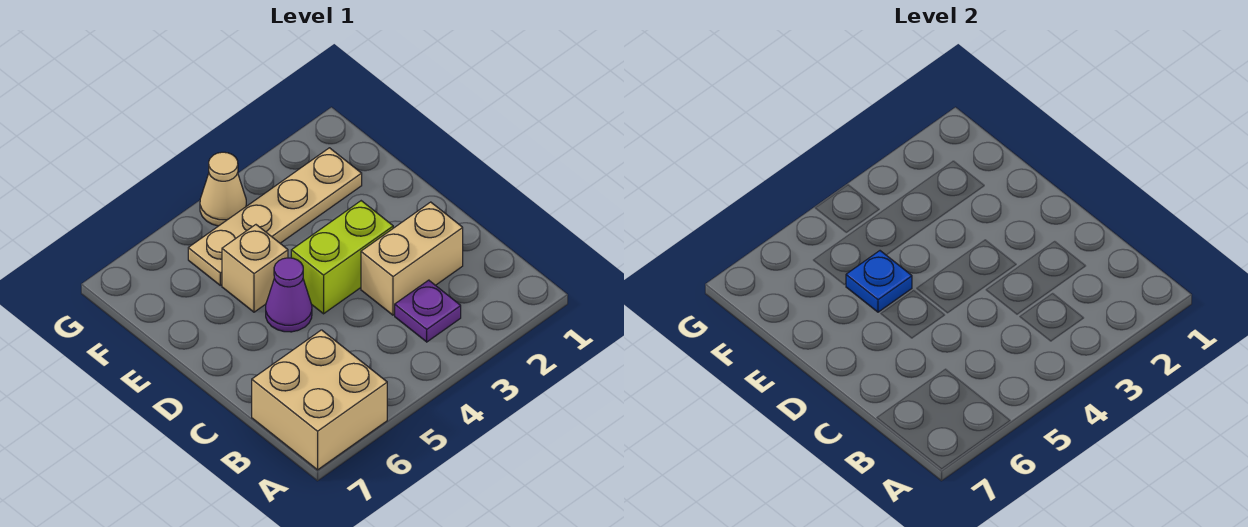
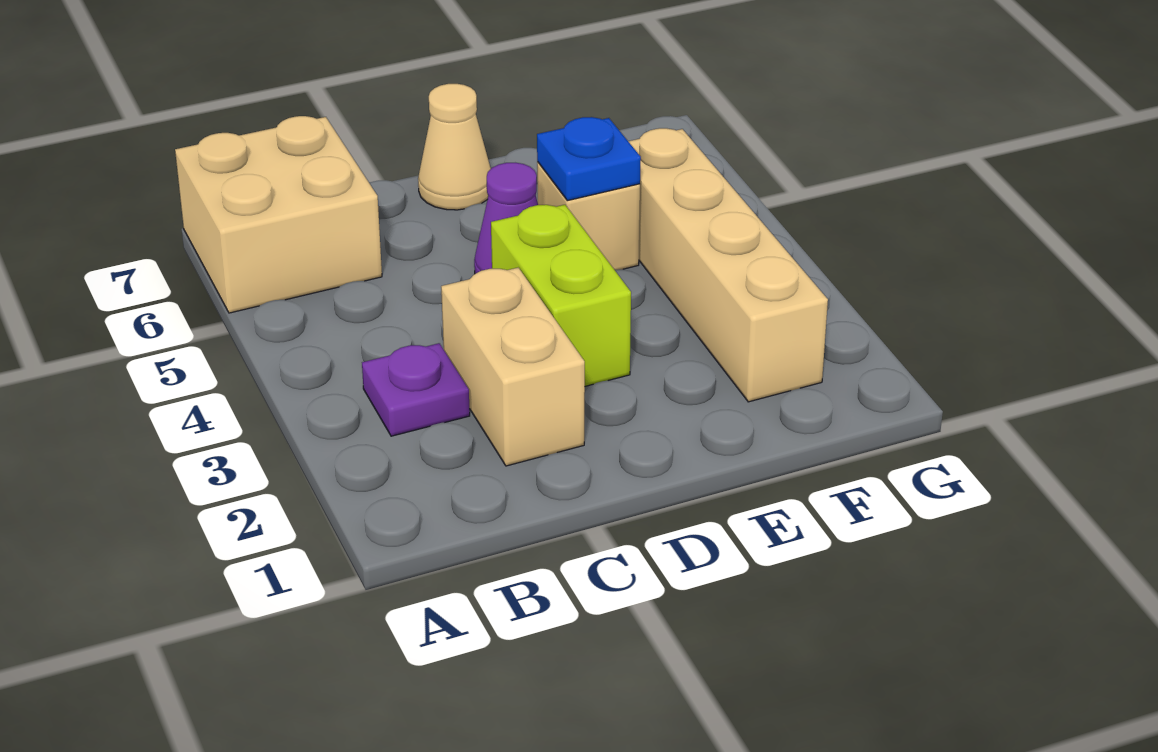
tan 1x4 plate [188,148,362,285] -> tan 1x4 brick [628,128,828,402]
tan 1x1 cone [200,152,246,226] -> tan 1x1 cone moved to [418,84,491,210]

